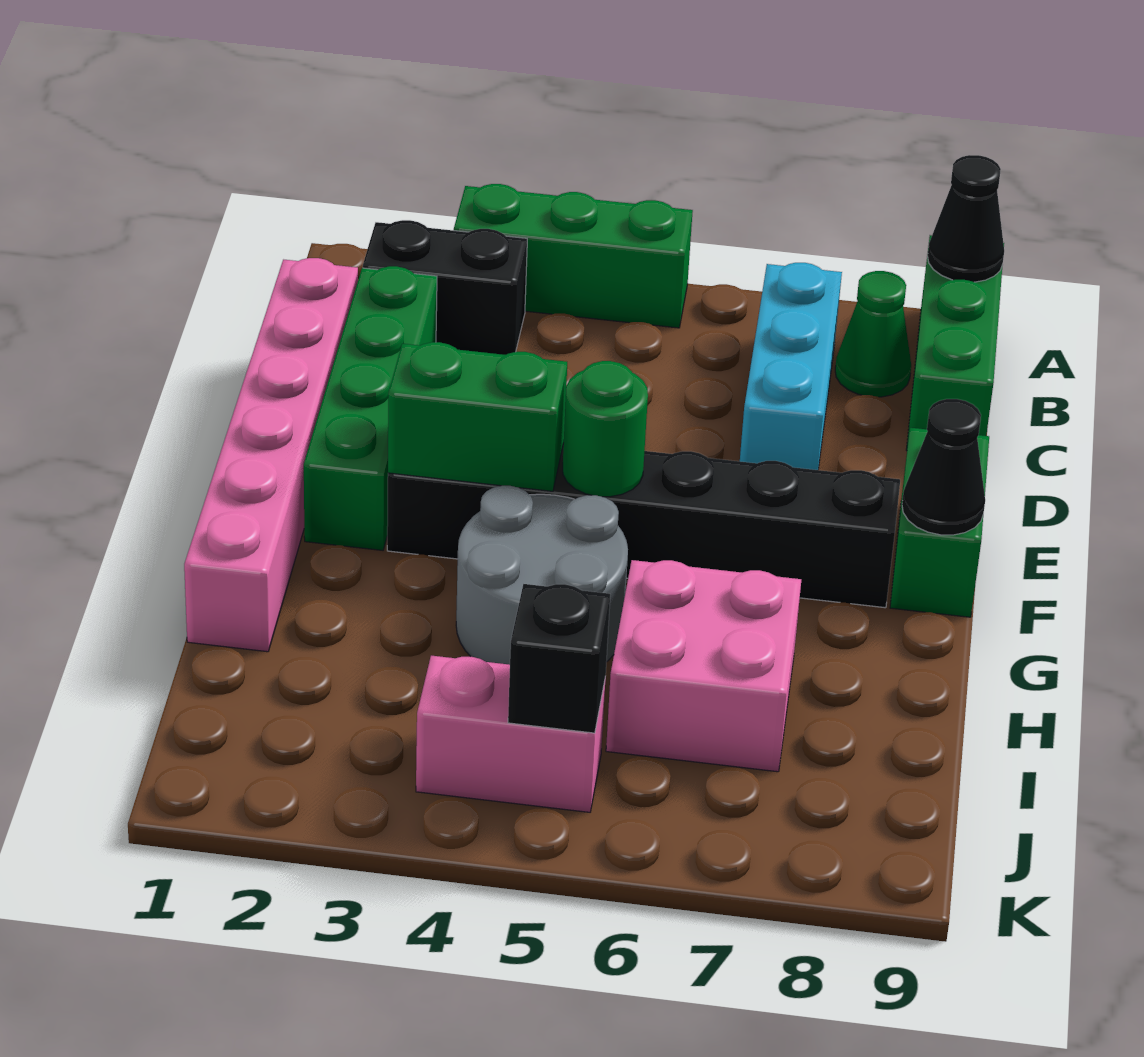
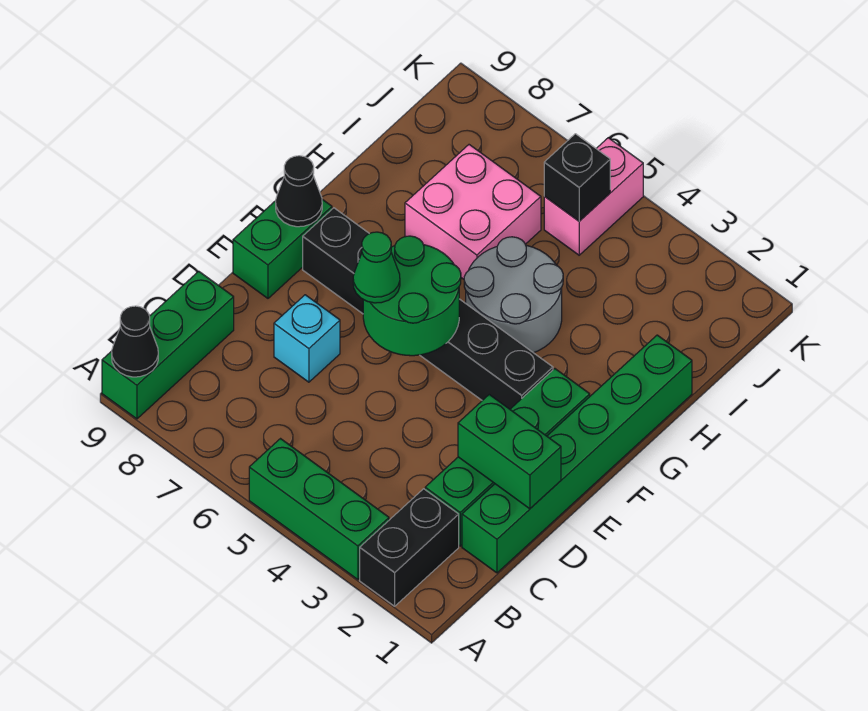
black 1x2 brick [363,220,527,355] -> black 1x2 brick turned to [360,489,459,606]
cyan 1x3 brick [740,263,842,470] -> cyan 1x1 brick [274,295,340,382]
green 1x1 cone [835,271,911,397] -> green 1x1 cone moved to [353,232,400,303]
pink 1x6 brick [184,258,358,652] -> green 1x6 brick [462,335,692,573]
green 1x2 brick [388,342,567,491] -> green 1x2 brick moved to [458,395,561,509]
green 1x1 round brick [563,361,648,497] -> green 2x2 round brick [363,236,461,356]
pink 1x2 brick [416,656,606,812] -> pink 1x2 brick turned to [544,138,643,255]

